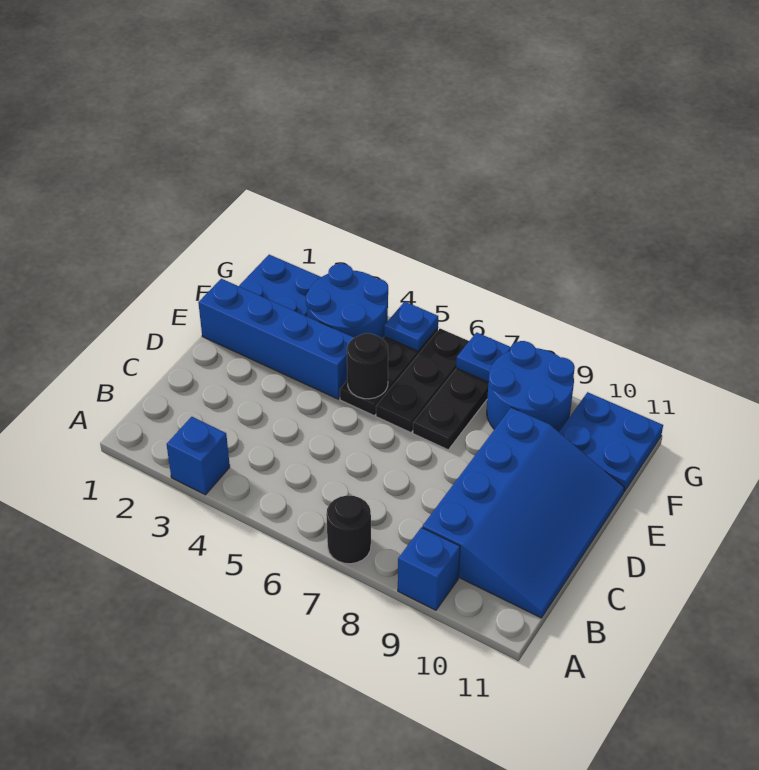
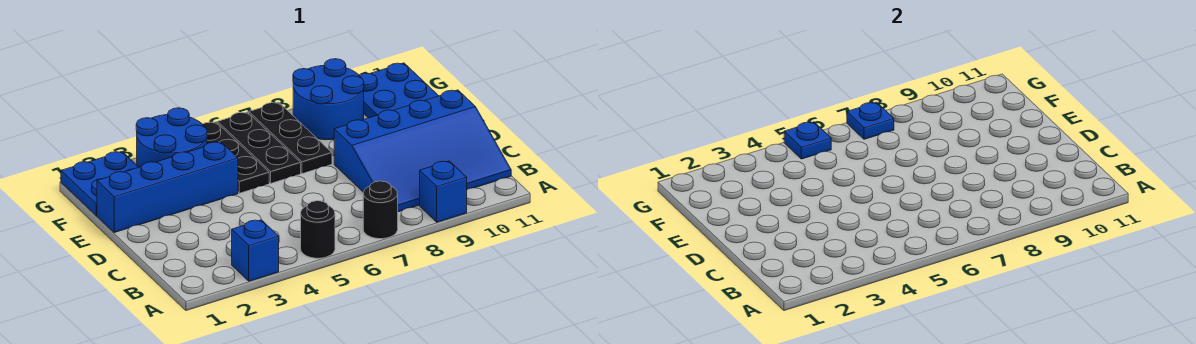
blue 3x4 slope [422,407,624,618] -> blue 3x4 slope turned to [334,90,511,212]
black 1x1 round brick [347,333,388,399] -> black 1x1 round brick moved to [301,201,335,258]

